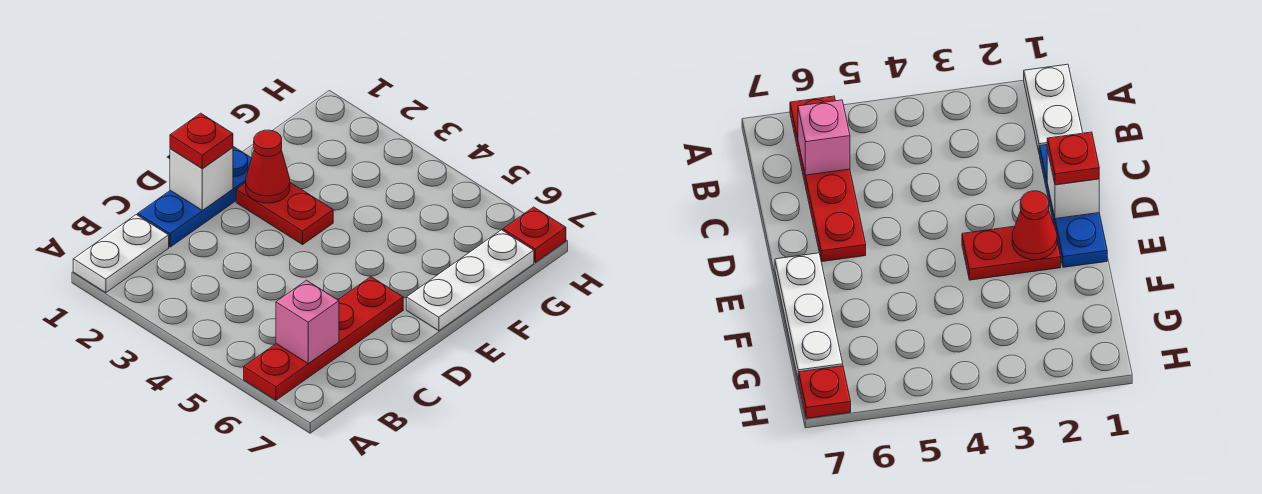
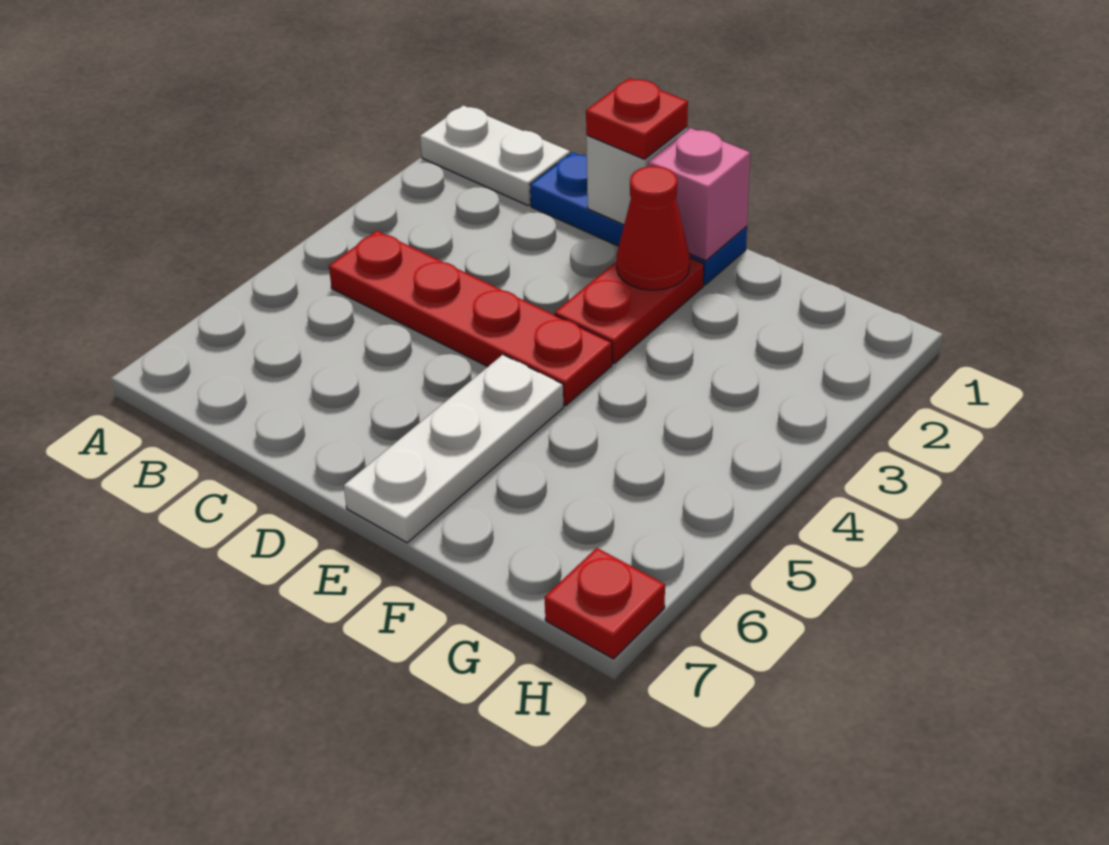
red 1x4 plate [244,277,403,400] -> red 1x4 plate moved to [329,231,612,405]
pink 1x1 brick [276,280,339,364] -> pink 1x1 brick moved to [648,128,750,261]
white 1x3 plate [406,230,534,331] -> white 1x3 plate turned to [344,355,564,543]

